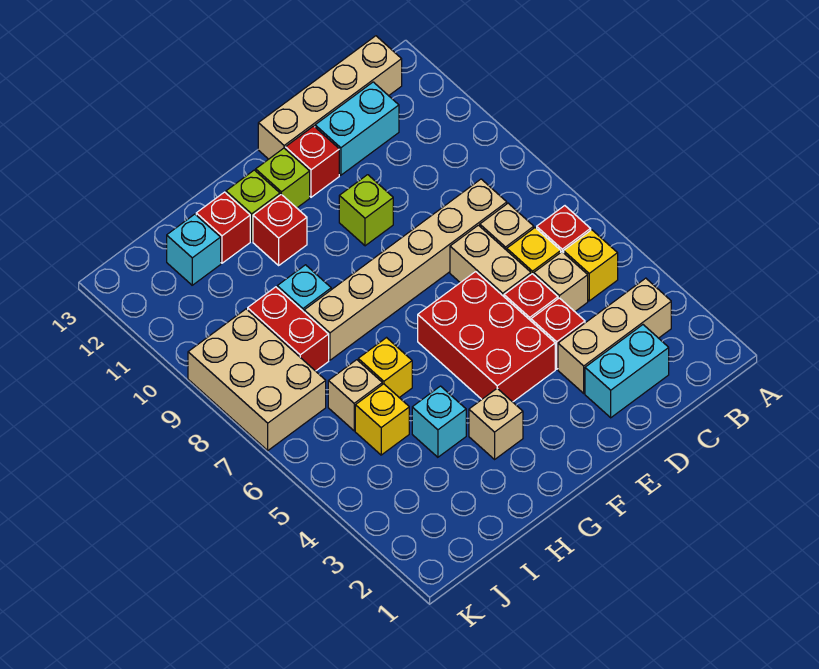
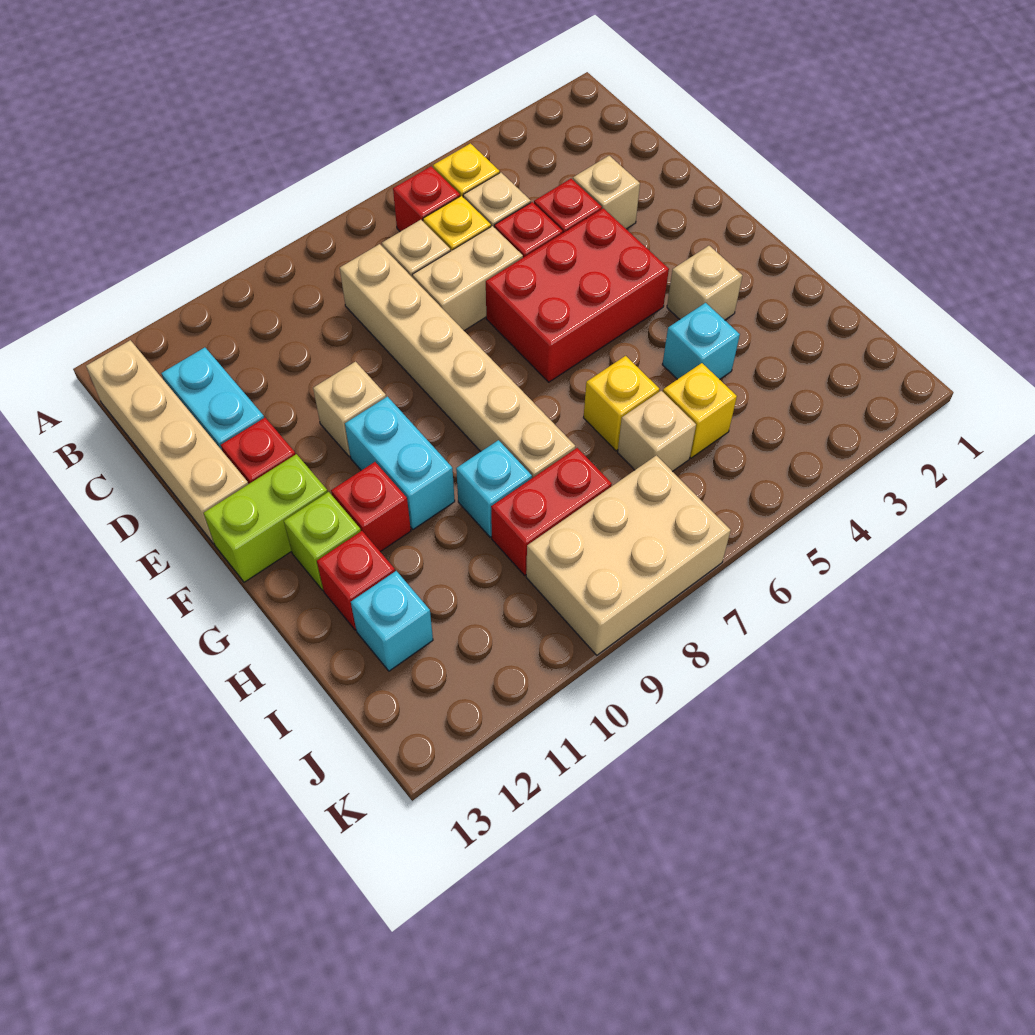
tan 1x3 brick [558,278,671,393] -> tan 1x1 brick [573,156,640,229]
cyan 1x2 brick [585,325,669,418] -> cyan 1x2 brick moved to [345,397,455,529]
lime 1x1 brick [339,175,393,246] -> tan 1x1 brick [313,362,386,457]
lime 1x1 brick [256,148,310,208] -> lime 1x2 brick [204,454,328,582]

